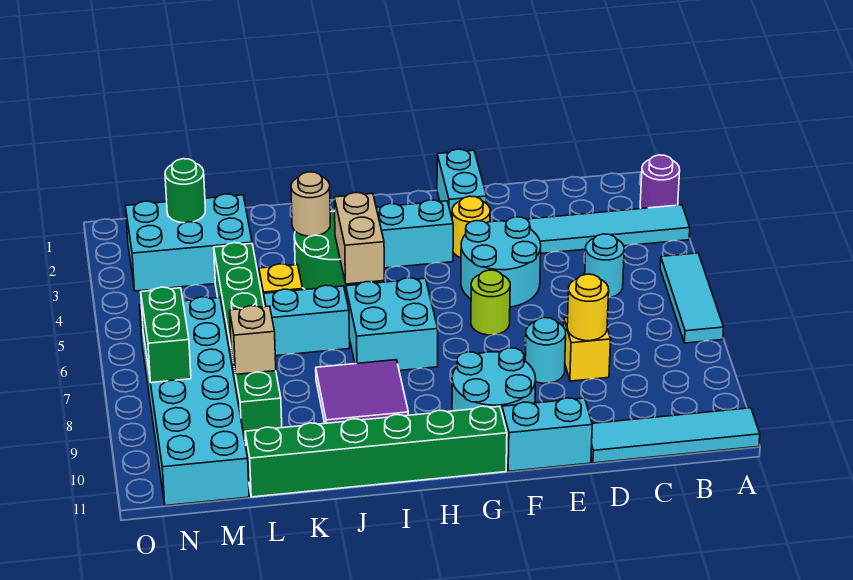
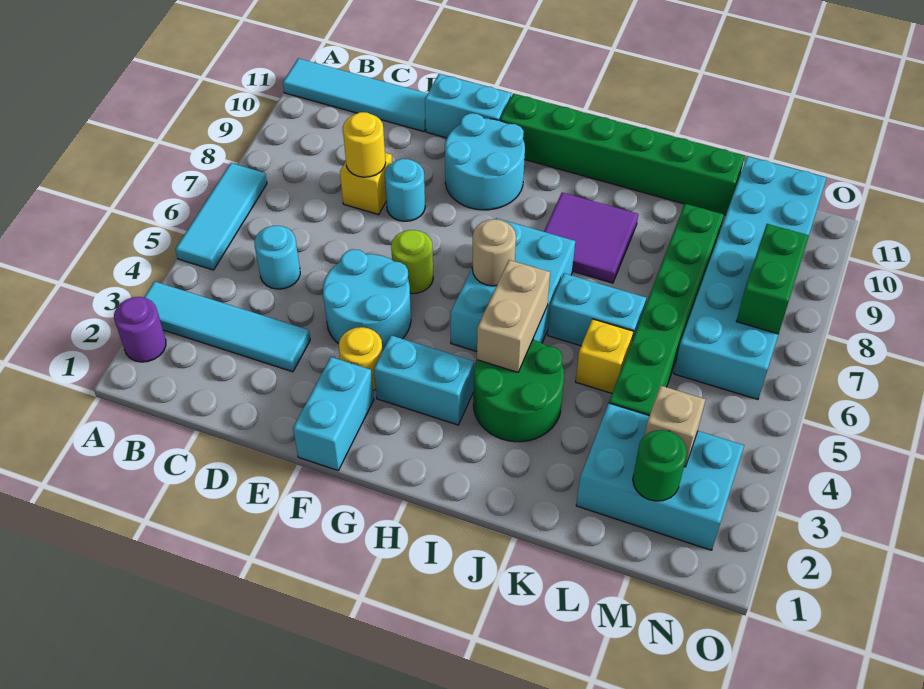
cyan 2x2 brick [346,278,438,371] -> cyan 2x3 brick [450,218,575,352]
tan 1x1 round brick [291,172,330,236] -> tan 1x1 round brick moved to [472,219,516,286]
tan 1x1 brick [230,306,276,374] -> tan 1x1 brick moved to [645,386,706,467]

